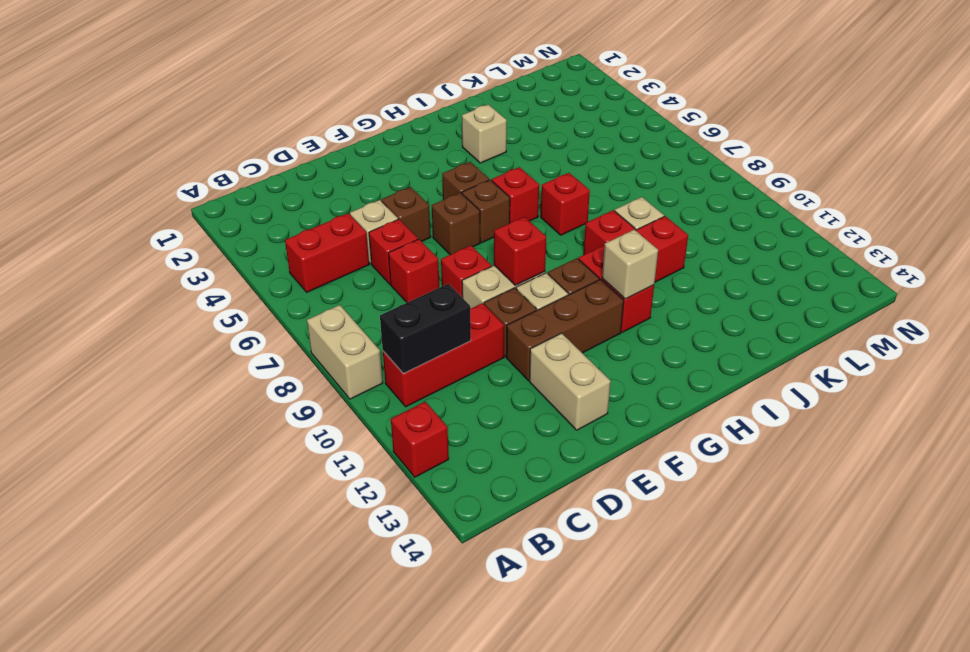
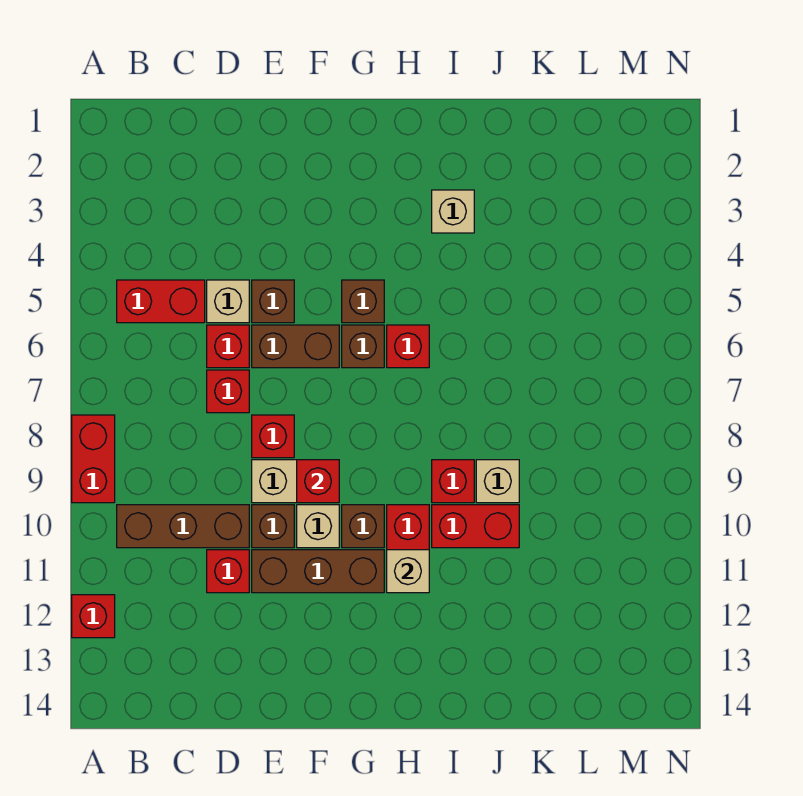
tan 1x2 brick [307,305,383,399] -> red 1x2 brick [72,415,115,503]
red 1x3 brick [383,303,504,407] -> brown 1x3 brick [117,505,249,548]
black 1x2 brick [380,284,471,374] -> none
tan 1x2 brick [529,333,611,430] -> none
brown 1x1 brick [432,193,480,255] -> brown 1x2 brick [252,325,339,368]
red 1x1 brick [541,173,590,235] -> red 1x1 brick moved to [207,550,249,593]

